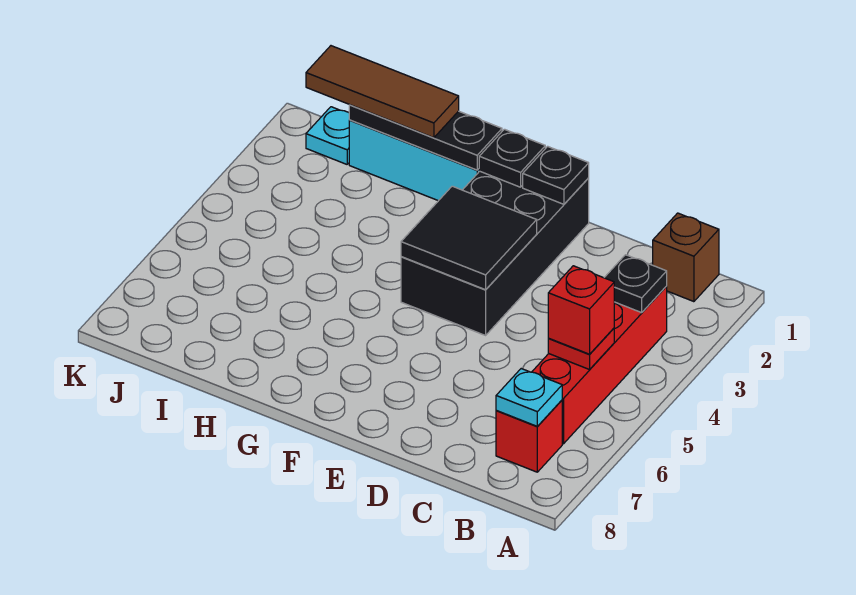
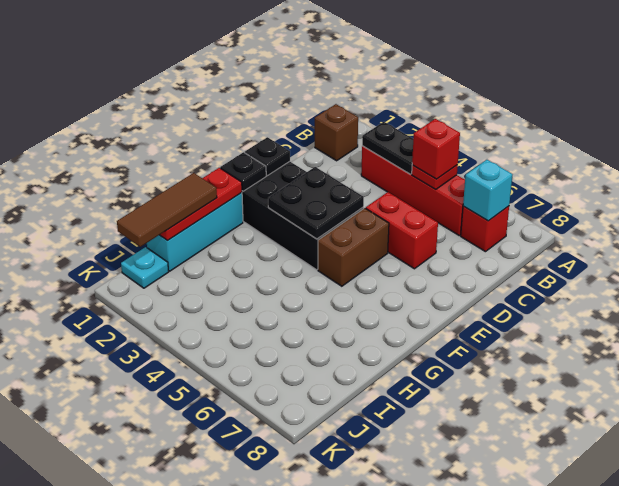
black 1x1 plate [604,255,667,313] -> black 1x2 plate [362,122,413,174]
cyan 1x1 plate [496,369,562,426] -> cyan 1x1 brick [463,160,513,221]
none -> red 1x2 brick [366,192,438,269]
black 2x2 tile [401,186,537,290] -> black 2x2 plate [268,167,364,239]
none -> brown 1x2 brick [318,208,389,286]
black 1x3 plate [349,105,502,170] -> red 1x3 plate [160,168,242,241]

